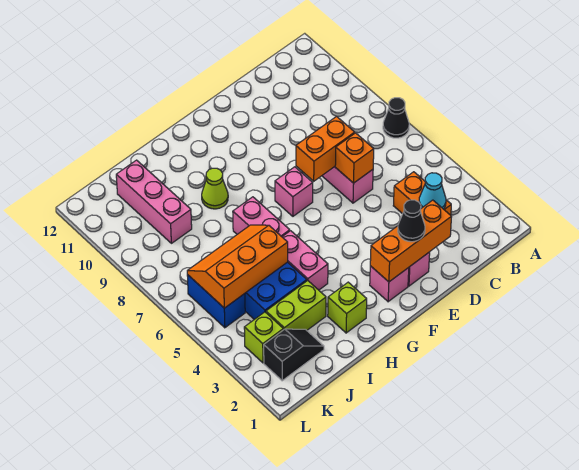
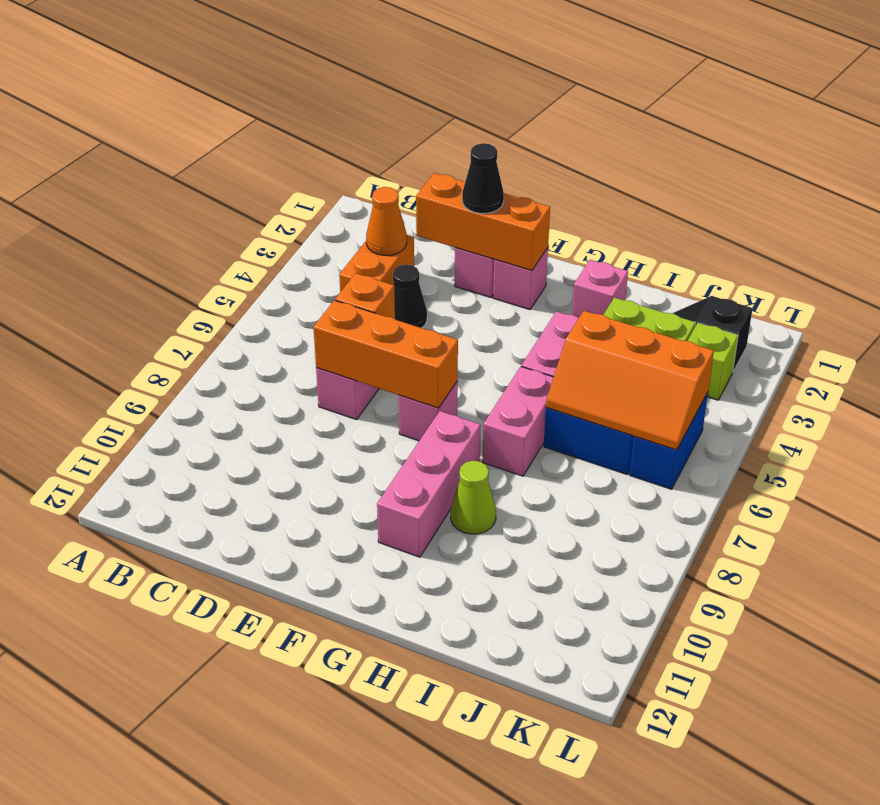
black 1x1 cone [383,98,409,138] -> black 1x1 cone moved to [393,264,427,328]
cyan 1x1 cone [419,173,446,209] -> orange 1x1 cone [366,187,407,255]
orange 1x2 brick [296,116,355,181] -> orange 1x3 brick [313,300,458,408]
lime 1x1 brick [328,282,367,333] -> pink 1x1 brick [572,260,628,318]
pink 1x3 brick [116,160,192,243] -> pink 1x3 brick moved to [377,411,481,557]

